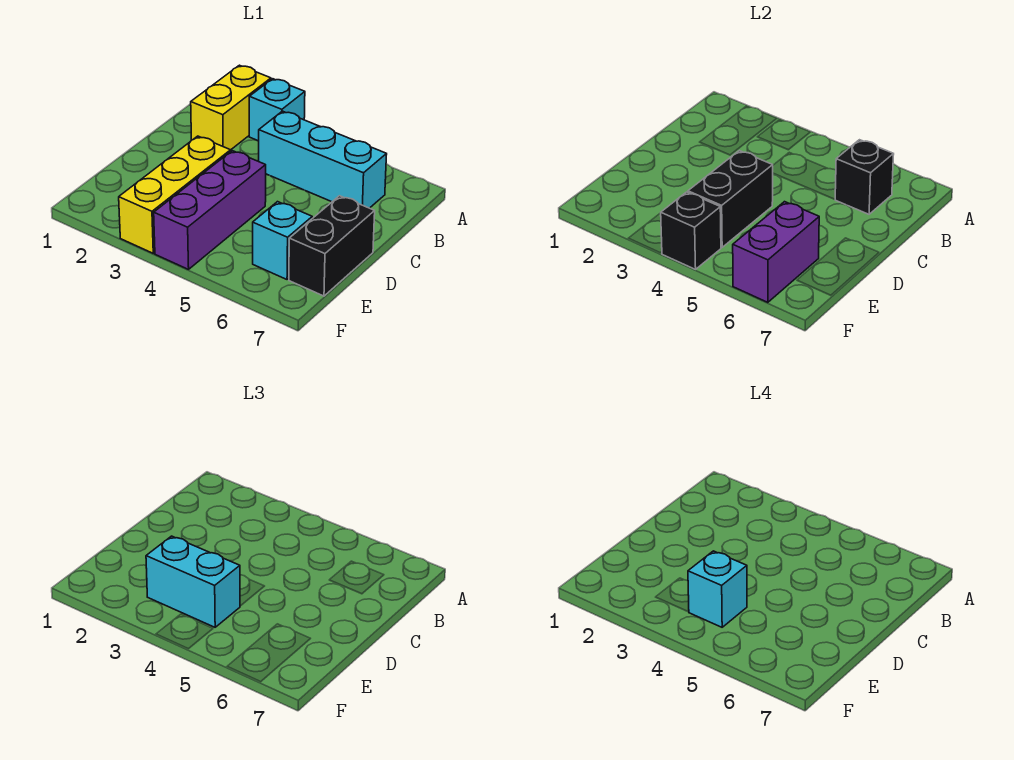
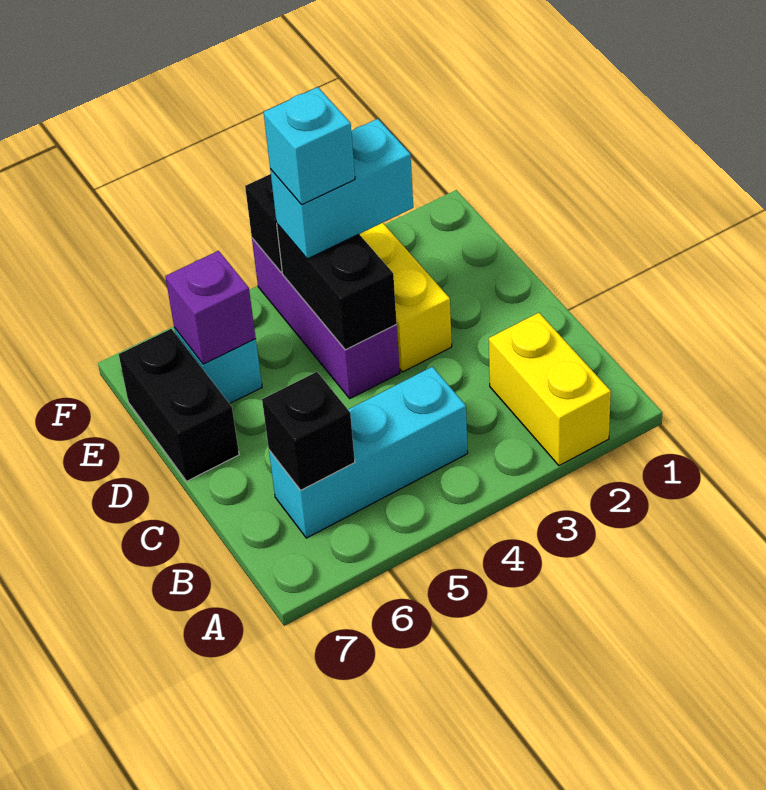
cyan 1x1 brick [249,79,305,141] -> none
purple 1x2 brick [733,202,819,302] -> purple 1x1 brick [165,251,256,364]

